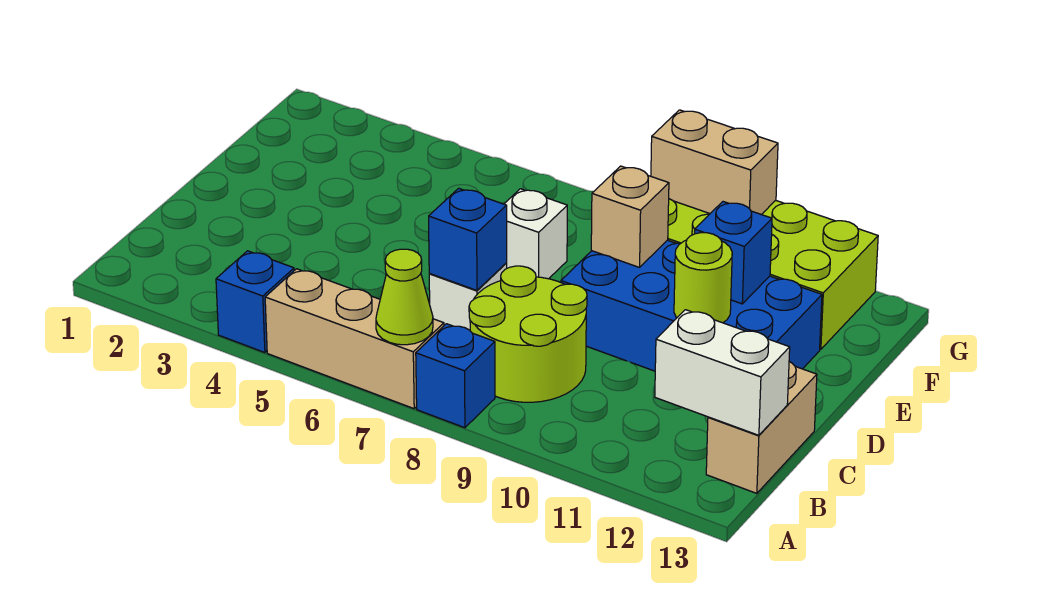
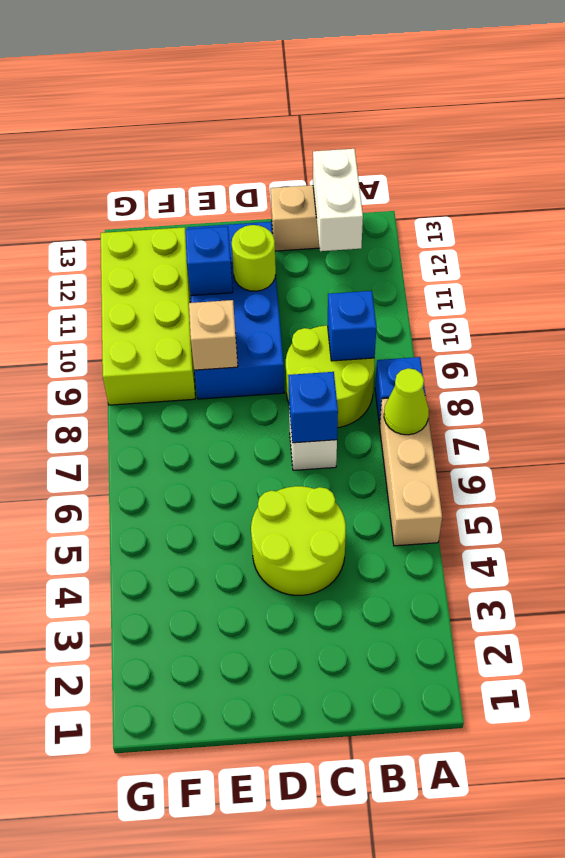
blue 1x1 brick [216,251,294,353] -> blue 1x1 brick moved to [328,291,377,361]
none -> lime 2x2 round brick [251,486,346,595]
white 1x1 brick [504,189,567,279] -> none
tan 1x2 brick [651,110,778,215] -> none

